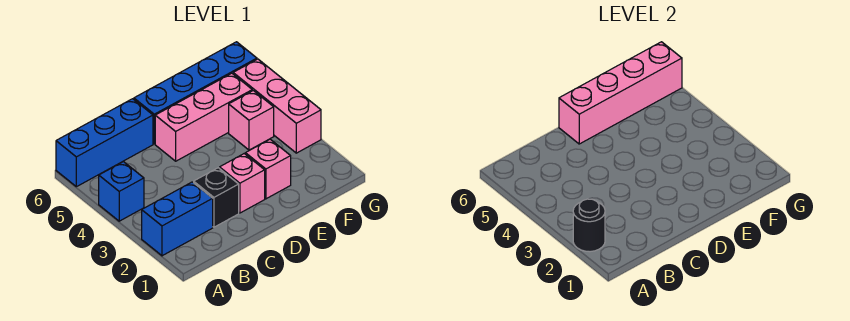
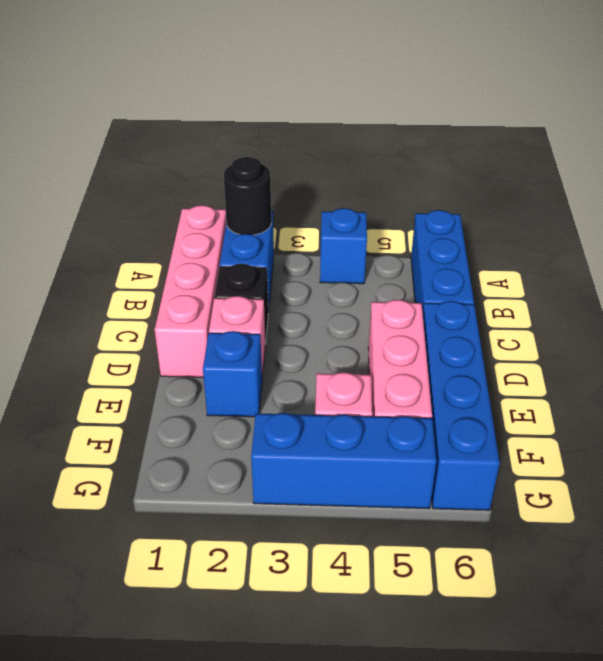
pink 1x4 brick [559,42,682,144] -> pink 1x4 brick moved to [155,205,226,377]
pink 1x1 brick [245,139,291,199] -> blue 1x1 brick [203,331,262,417]
pink 1x3 brick [233,59,321,153] -> blue 1x3 brick [251,413,437,509]

